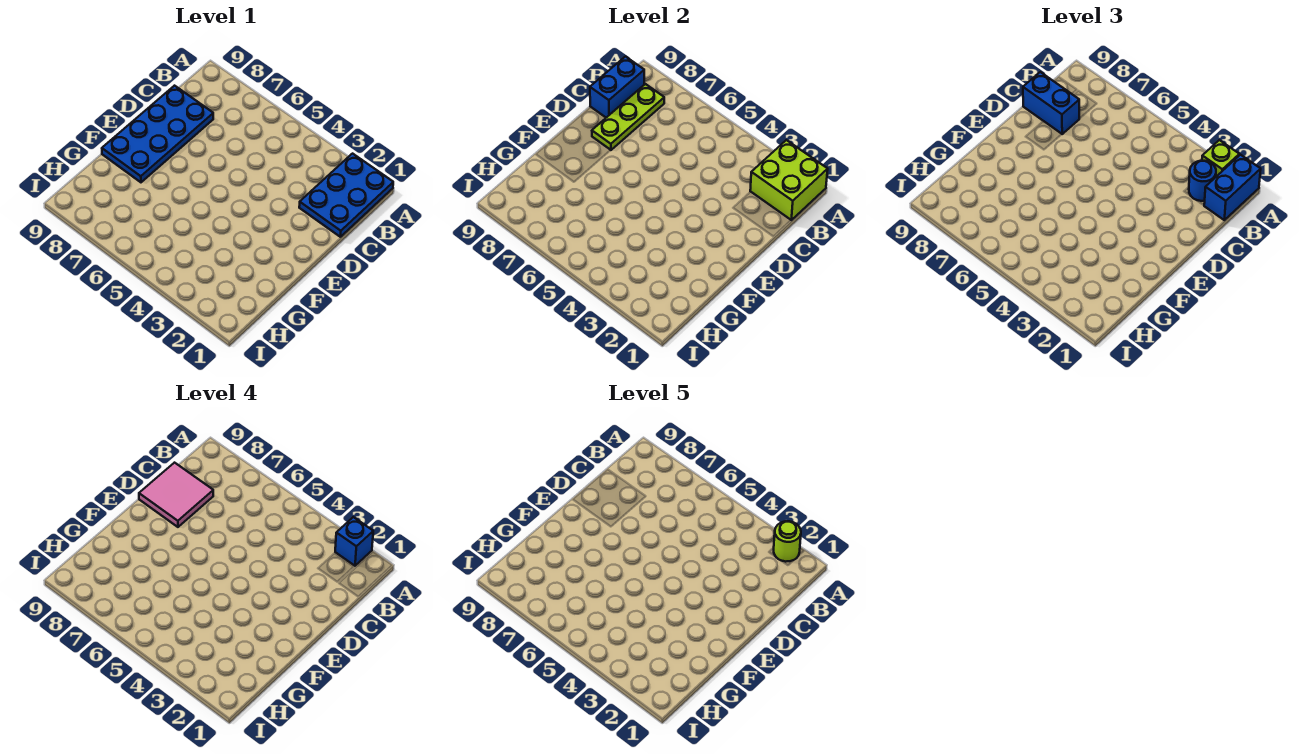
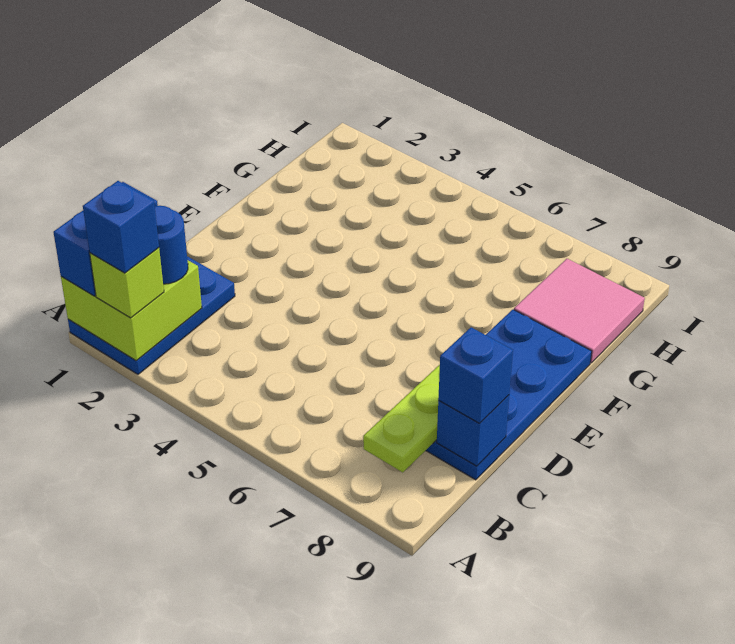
lime 1x1 round brick [774,521,801,562] -> none
blue 1x2 brick [590,57,644,118] -> blue 1x1 brick [437,395,509,466]
blue 1x2 brick [1023,72,1079,134] -> blue 1x1 brick [438,327,513,424]
pink 2x2 tile [139,463,213,527] -> pink 2x2 tile moved to [514,259,645,363]

